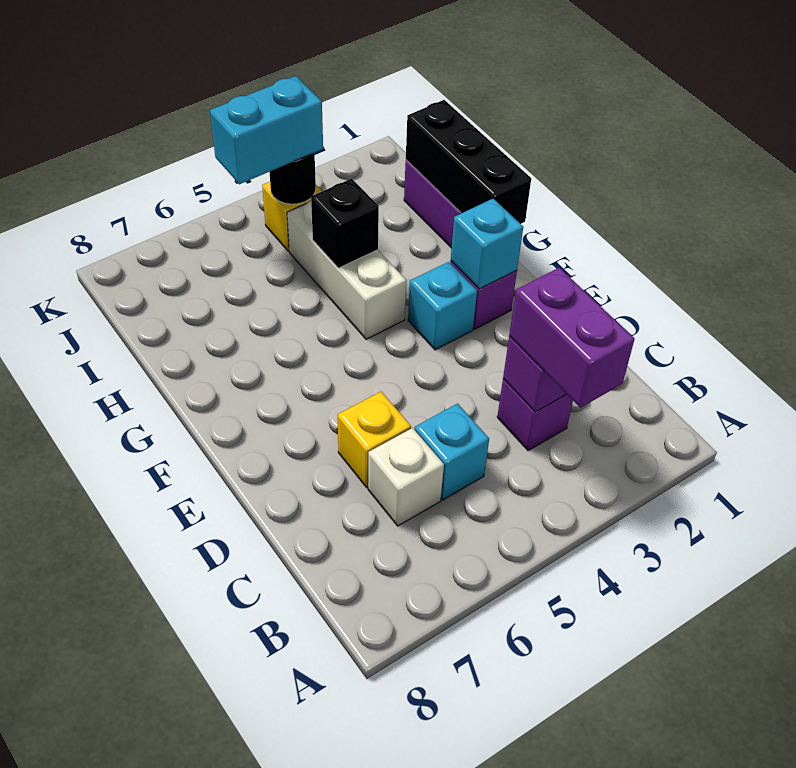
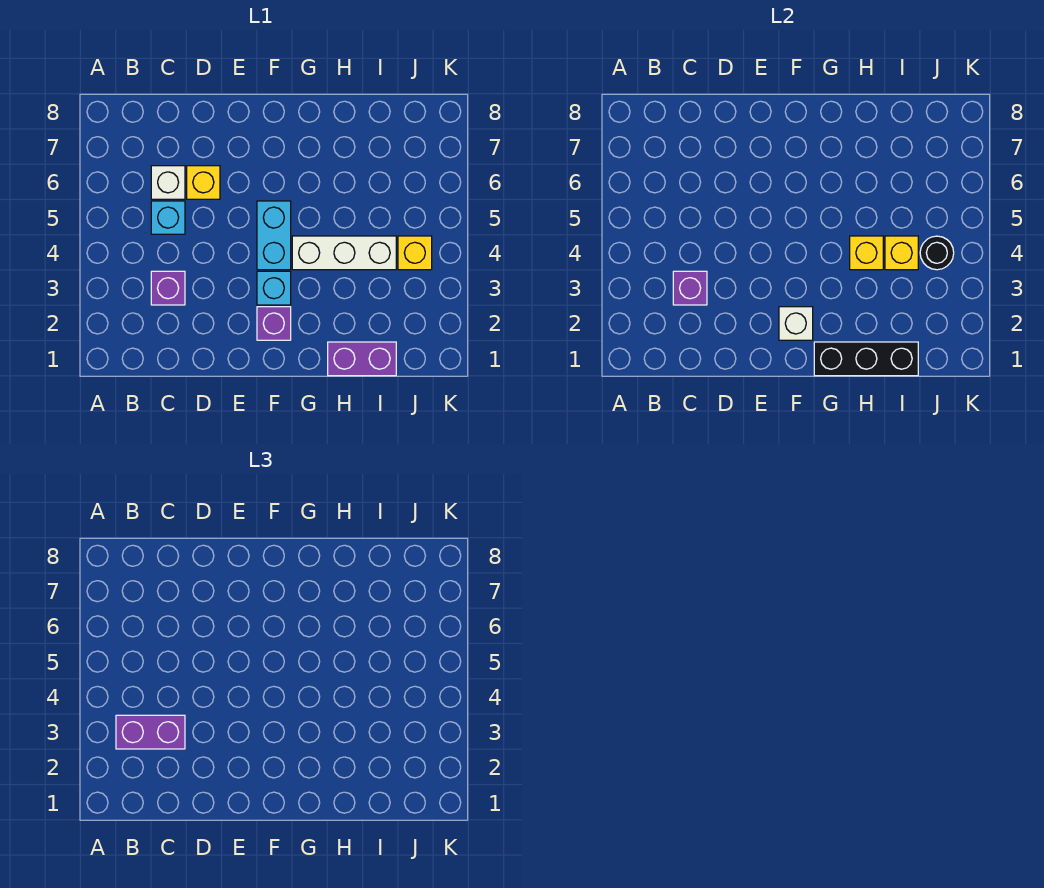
cyan 1x1 brick [451,199,523,289] -> white 1x1 brick [779,307,813,340]
black 1x1 brick [311,179,379,268] -> yellow 1x1 brick [850,236,883,270]
none -> yellow 1x1 brick [885,236,918,270]
cyan 1x2 brick [210,76,323,184] -> cyan 1x2 brick moved to [257,201,291,270]

